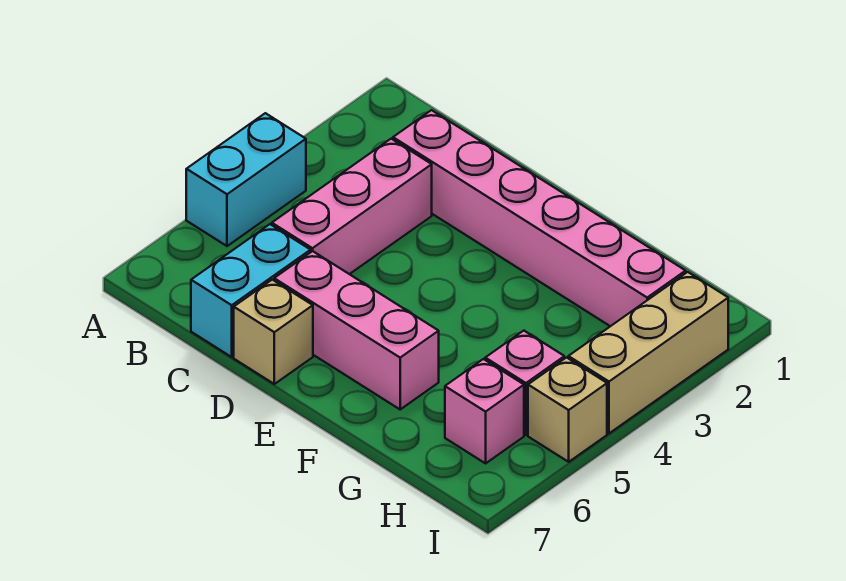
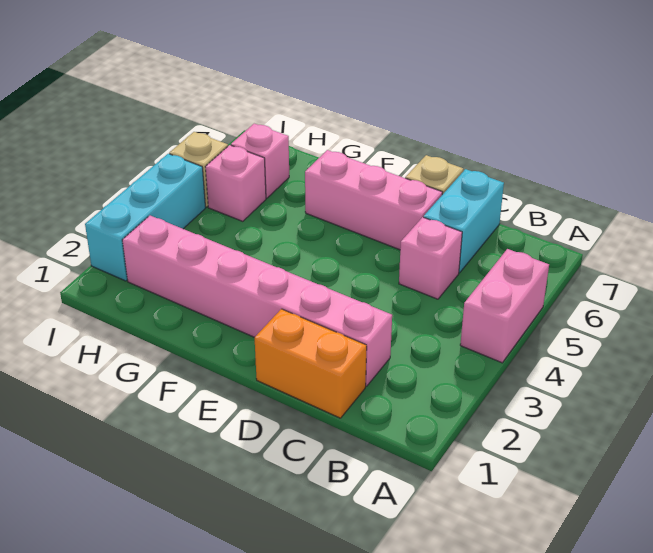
cyan 1x2 brick [186,113,306,246] -> pink 1x2 brick [460,249,549,363]
none -> orange 1x2 brick [254,309,367,418]
pink 1x3 brick [272,139,432,274] -> pink 1x1 brick [399,217,462,299]
tan 1x3 brick [568,272,728,433] -> cyan 1x3 brick [85,154,206,281]

